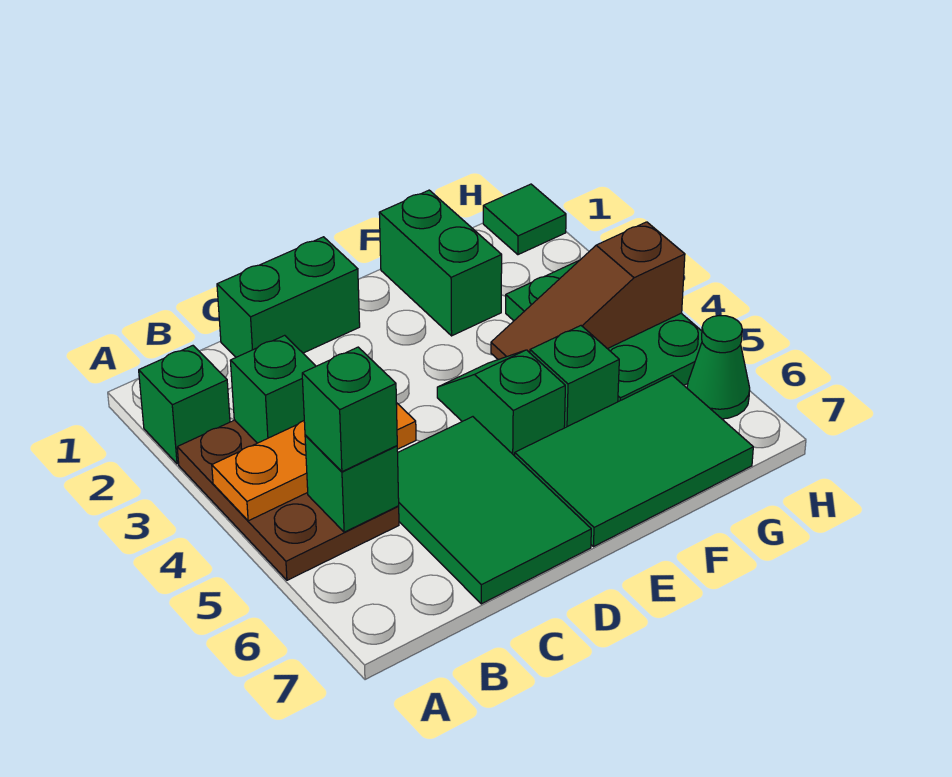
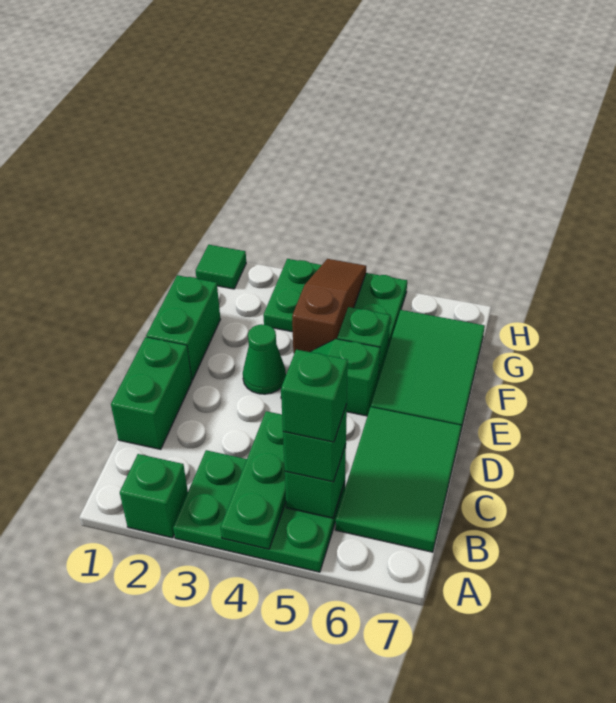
brown 2x3 plate [177,420,399,580] -> green 2x3 plate [173,450,345,572]
orange 1x3 plate [212,403,416,521] -> green 1x3 plate [221,411,286,549]
green 1x1 brick [230,335,316,443] -> green 1x1 brick moved to [281,350,348,442]
green 2x3 tile [398,417,591,604] -> green 2x3 tile turned to [335,407,461,552]
green 1x2 brick [379,190,502,336] -> green 1x2 brick turned to [146,275,220,380]
brown 1x3 slope [491,222,685,360] -> brown 1x3 slope turned to [292,259,366,353]
green 1x1 cone [687,316,750,419] -> green 1x1 cone moved to [243,324,286,394]

